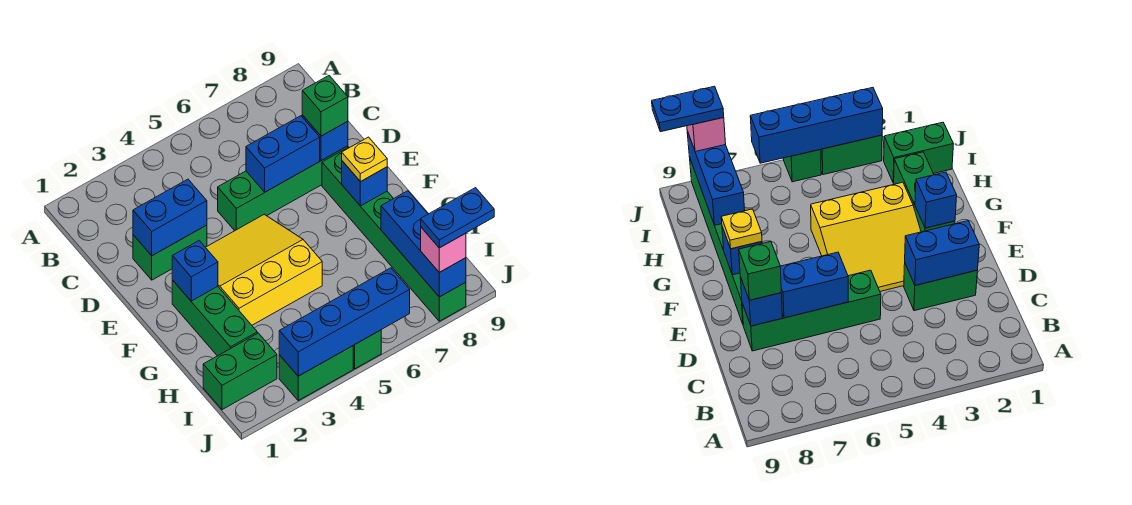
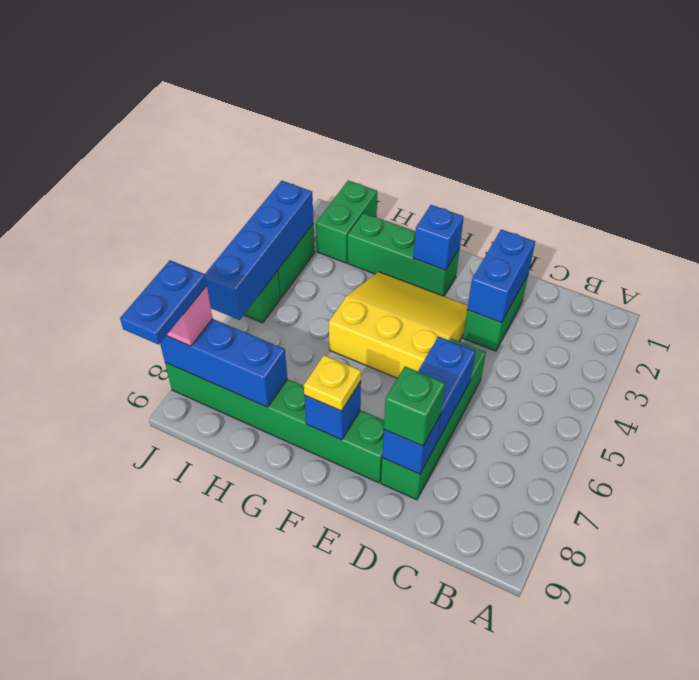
yellow 3x3 slope [205,214,322,325] -> yellow 3x3 slope turned to [329,272,468,378]

